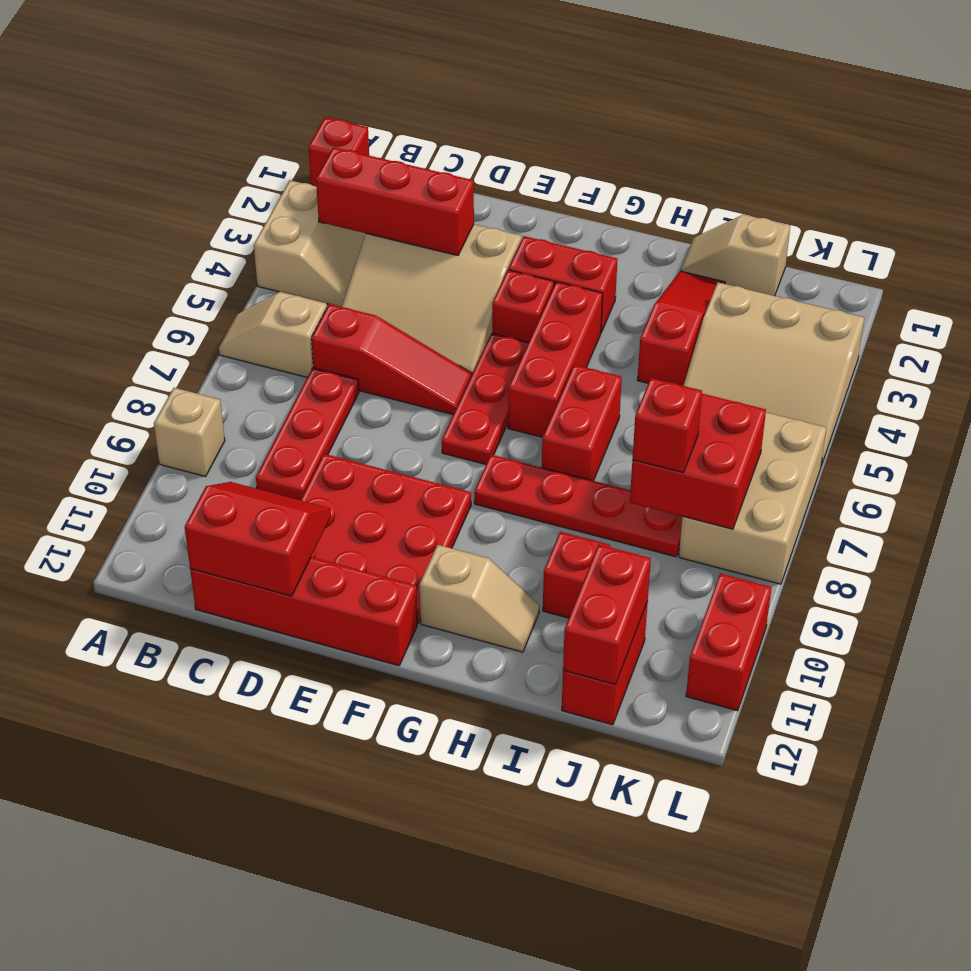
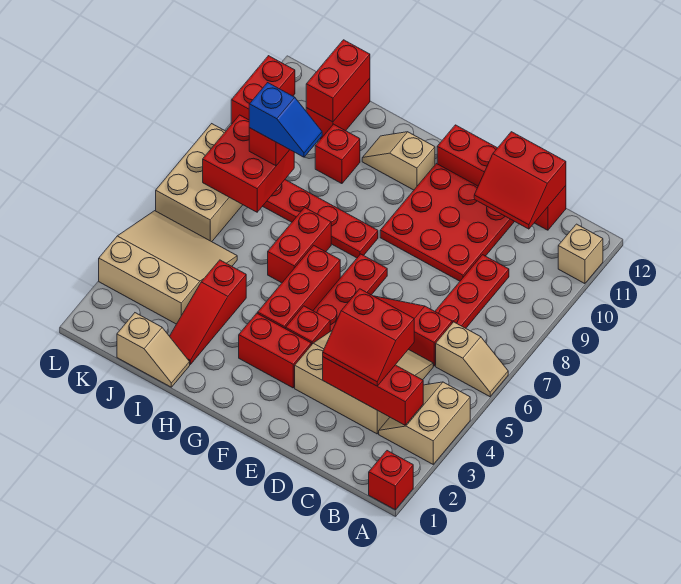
tan 1x1 brick [154,388,225,477] -> tan 1x1 brick moved to [558,224,603,284]
none -> red 2x2 slope [323,289,414,386]
none -> blue 1x2 slope [249,83,322,157]

